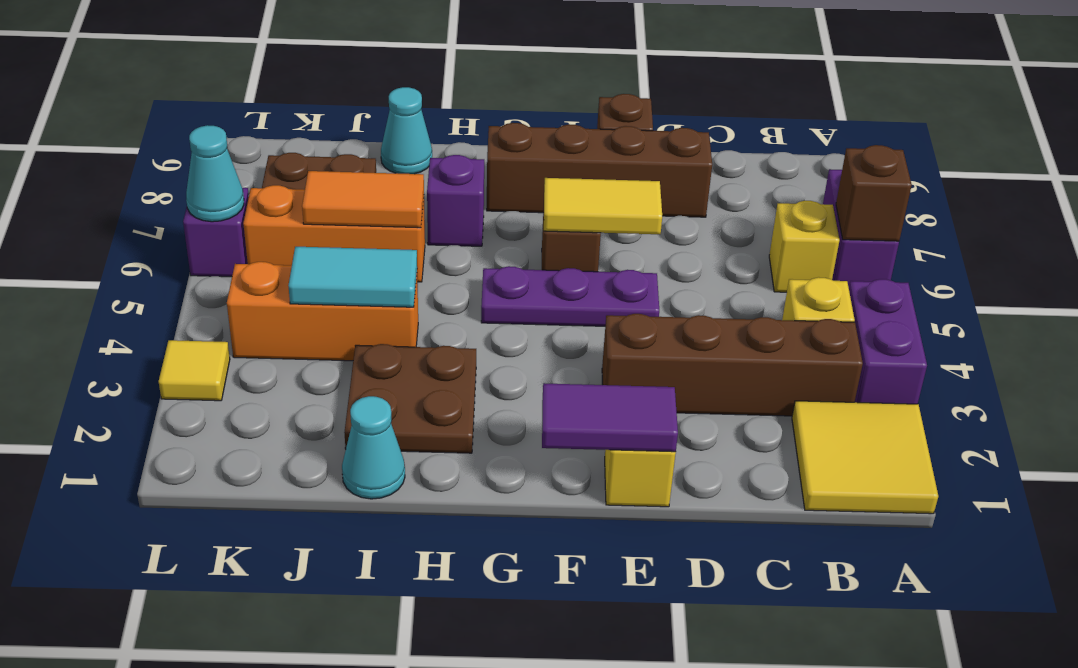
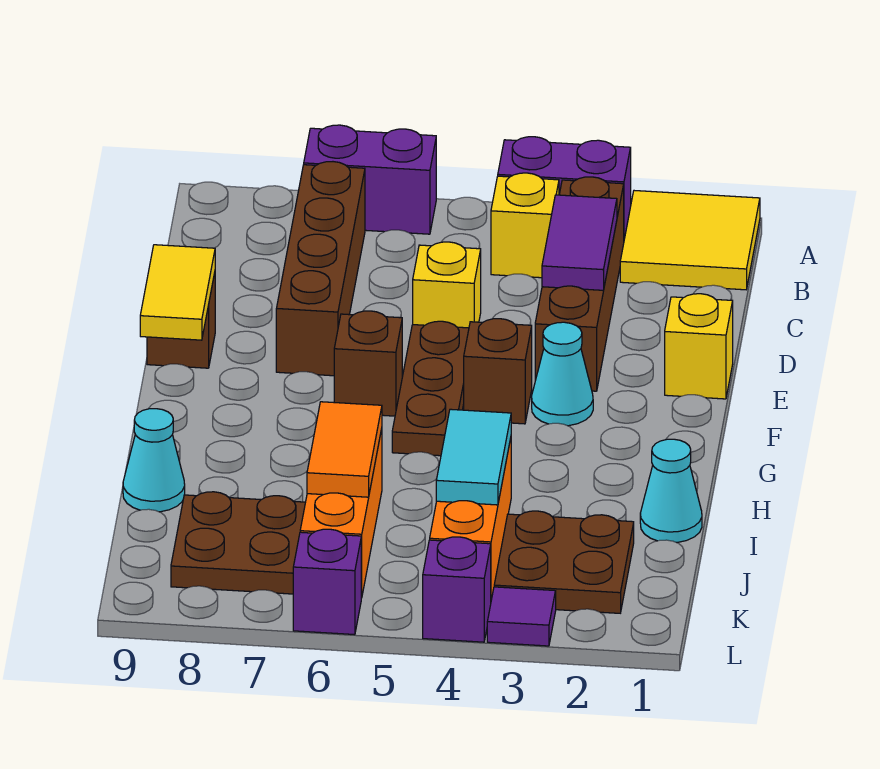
brown 1x1 brick [836,145,912,241] -> brown 1x1 brick moved to [464,319,532,424]
yellow 1x1 brick [769,201,840,292] -> yellow 1x1 brick moved to [413,242,481,328]
brown 1x4 brick [487,123,712,217] -> brown 1x4 brick moved to [276,162,365,376]
purple 1x2 tile [542,383,678,452] -> purple 1x2 tile moved to [542,195,617,290]
purple 1x3 plate [481,266,659,326] -> brown 1x3 plate [392,321,469,456]
yellow 1x2 tile [544,178,662,234] -> yellow 1x2 tile moved to [140,245,215,340]
brown 2x2 plate [344,344,476,453] -> brown 2x2 plate moved to [494,511,634,613]
purple 1x1 brick [427,155,484,246] -> purple 1x1 brick moved to [423,537,491,642]
yellow 1x1 tile [159,340,230,401] -> purple 1x1 tile [487,587,556,646]
cyan 1x1 cone [186,125,244,222] -> cyan 1x1 cone moved to [532,322,593,426]

